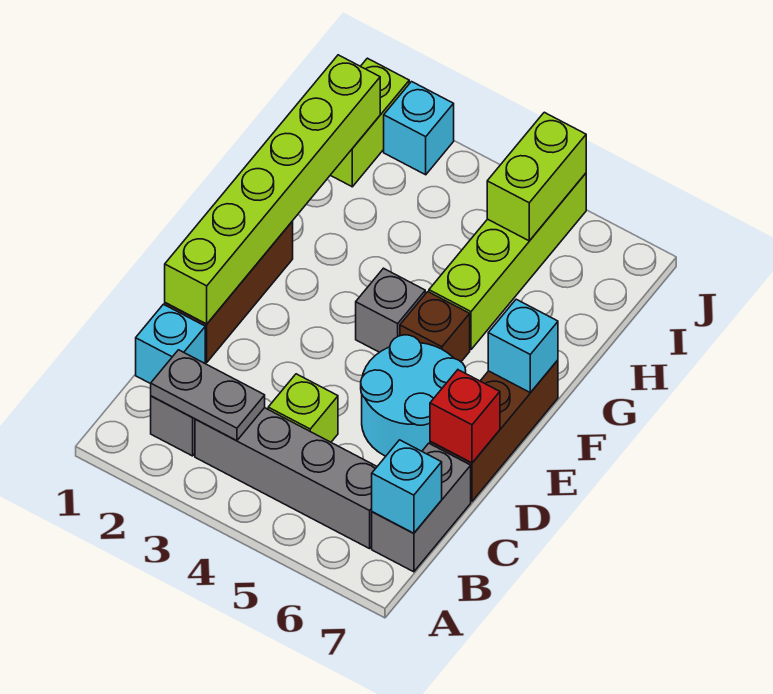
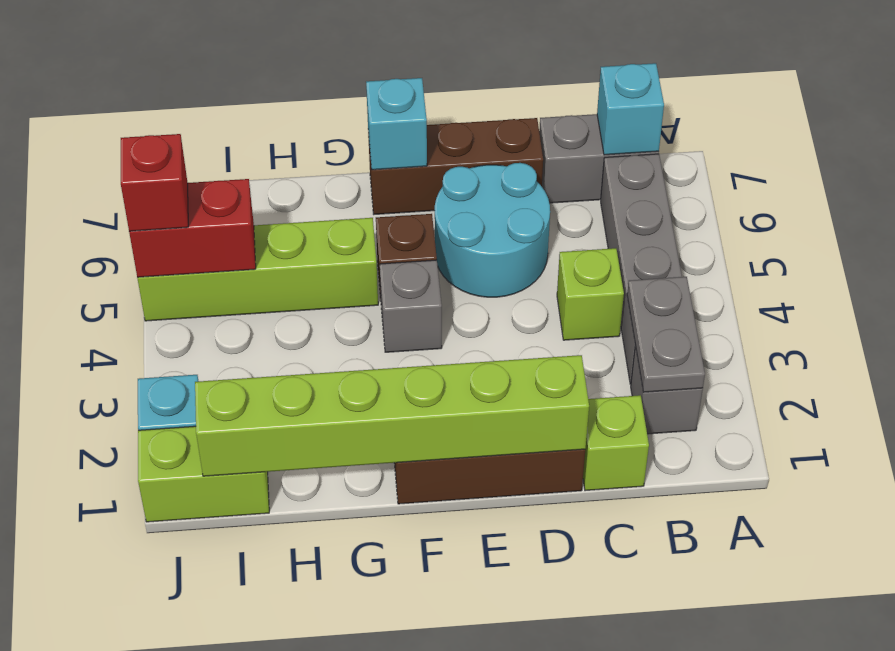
cyan 1x1 brick [136,304,205,384] -> lime 1x1 brick [583,395,649,491]
red 1x1 brick [430,370,500,463] -> red 1x1 brick moved to [121,134,188,231]
lime 1x2 brick [487,112,586,241] -> red 1x2 brick [129,179,256,277]

